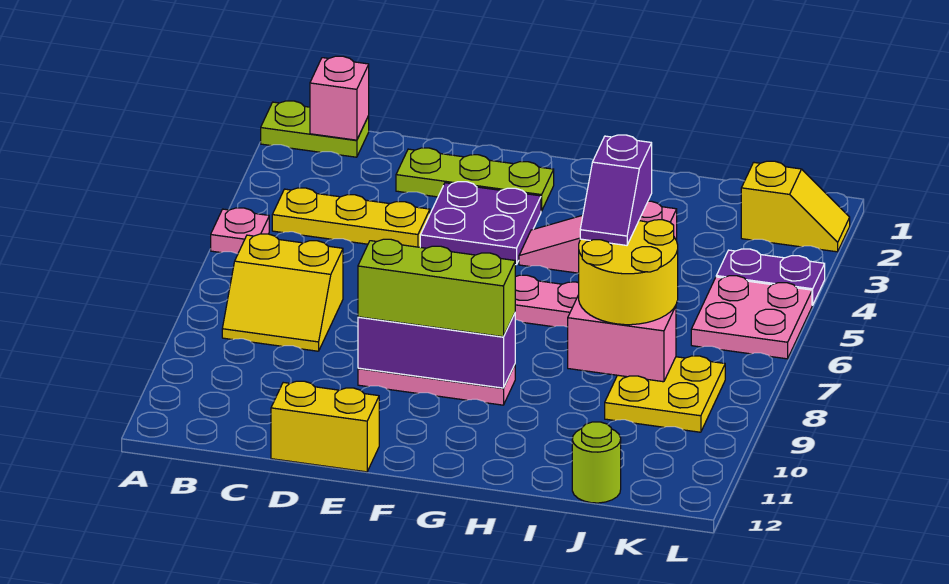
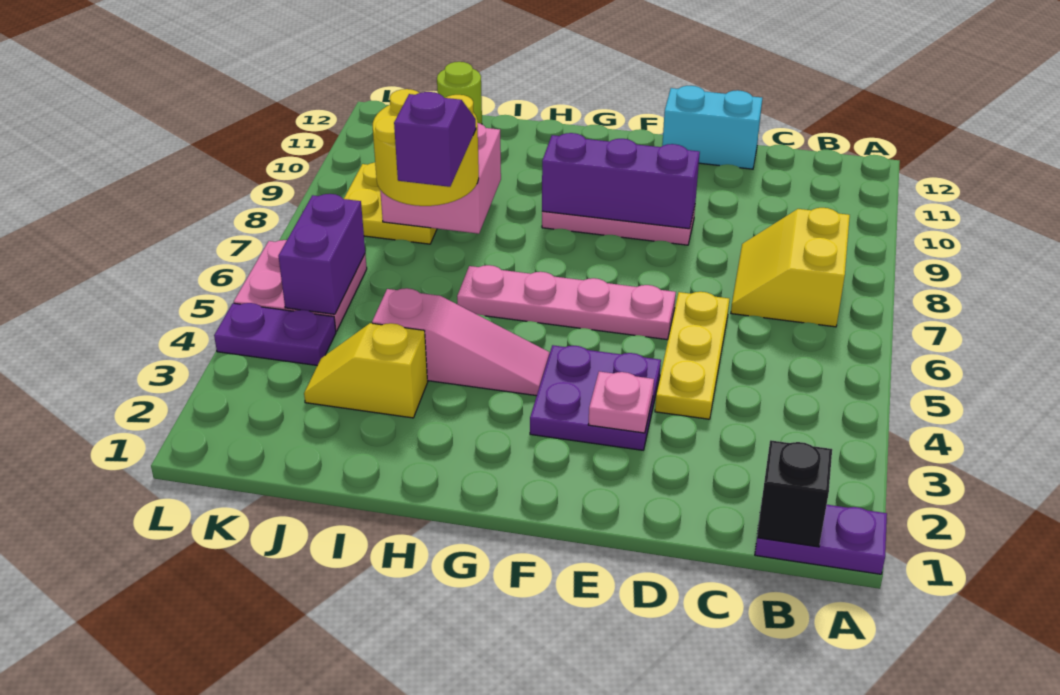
lime 1x2 plate [261,101,369,157] -> purple 1x2 plate [755,505,887,574]
pink 1x1 plate [211,208,269,254] -> pink 1x1 plate moved to [588,372,654,433]
pink 1x1 brick [310,56,369,140] -> black 1x1 brick [757,440,832,547]
yellow 1x3 plate [272,188,430,247] -> yellow 1x3 plate turned to [655,292,729,419]
yellow 2x2 slope [222,234,343,351] -> yellow 2x2 slope turned to [731,208,850,327]
lime 1x3 plate [396,148,554,211] -> none
yellow 1x2 brick [271,381,379,472] -> cyan 1x2 brick [662,86,762,169]
lime 1x3 brick [358,239,515,337] -> none
pink 1x2 brick [568,295,676,382] -> pink 2x2 brick [380,123,501,234]
yellow 1x2 slope [741,161,850,252] -> yellow 1x2 slope moved to [304,323,428,418]
none -> purple 1x2 brick [278,194,365,314]

